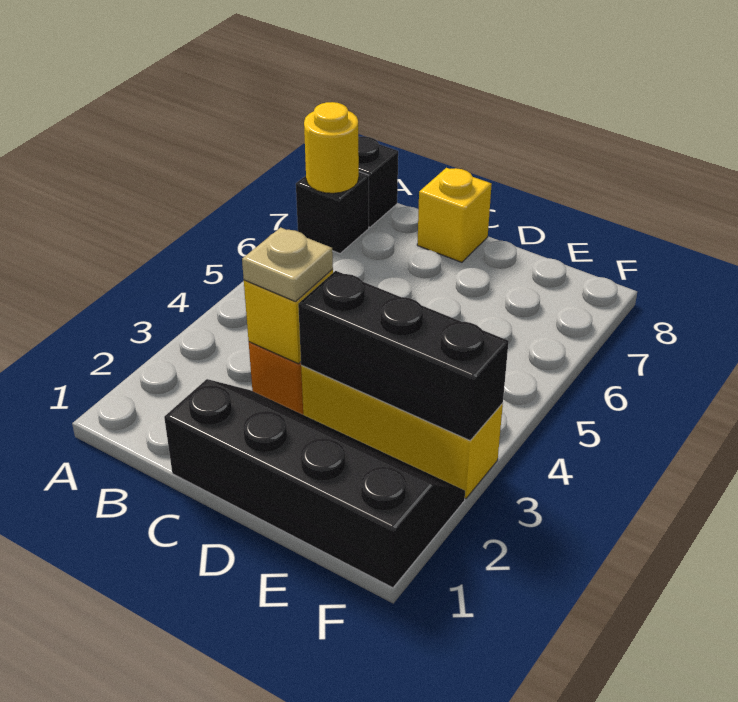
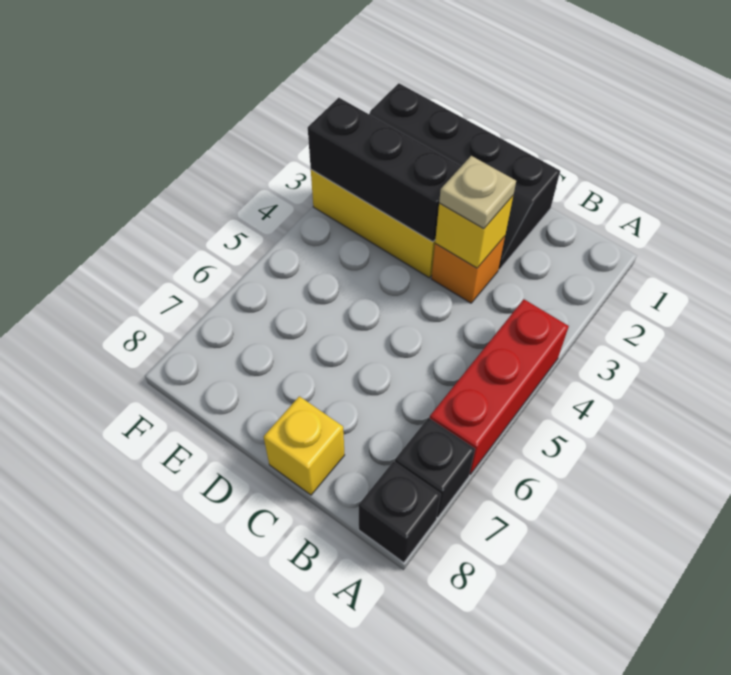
none -> red 1x3 brick [430,299,569,474]
yellow 1x1 round brick [304,102,359,193] -> none

